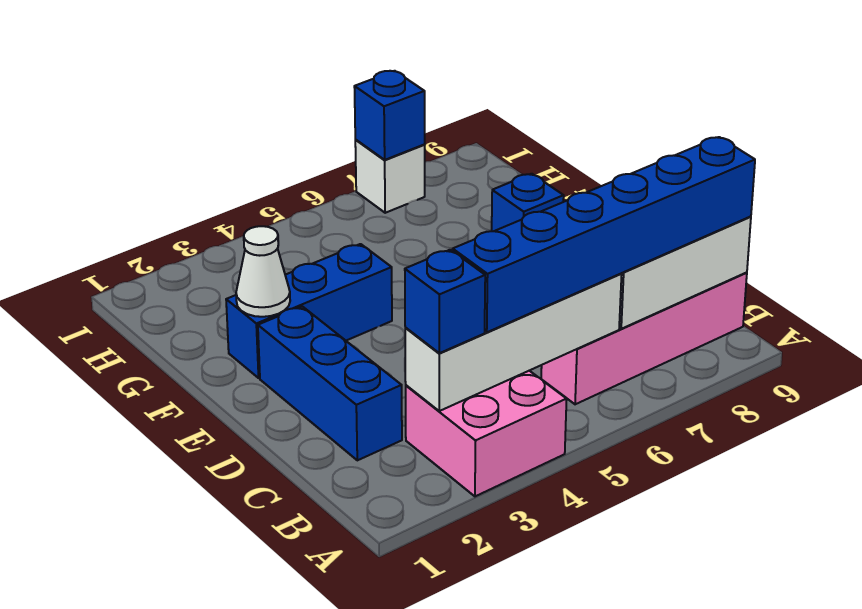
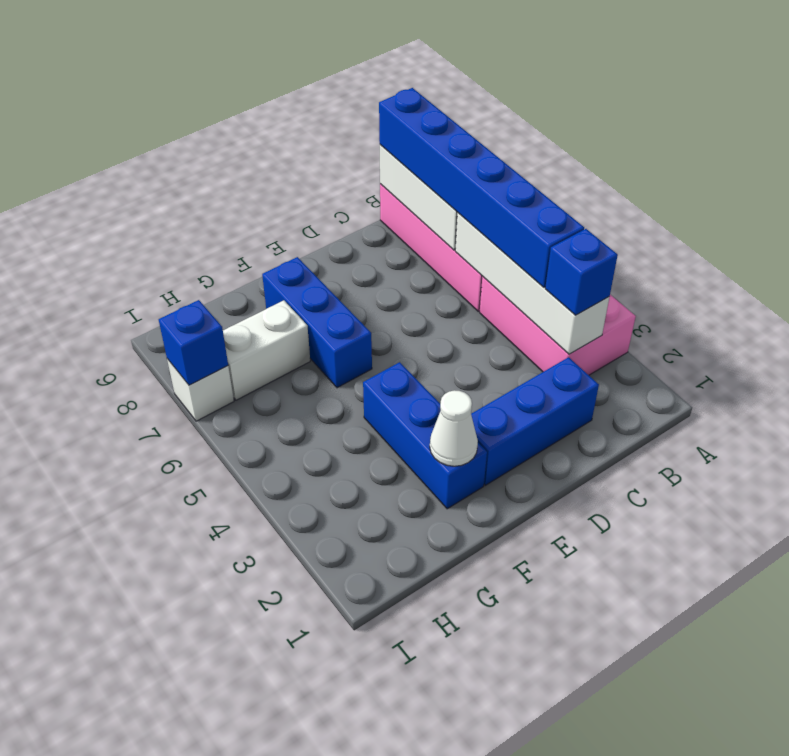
pink 2x2 brick [406,371,567,496] -> pink 2x3 brick [480,277,636,375]
blue 1x1 brick [492,174,564,231] -> blue 1x3 brick [262,257,372,388]
none -> white 1x2 brick [223,300,310,400]

